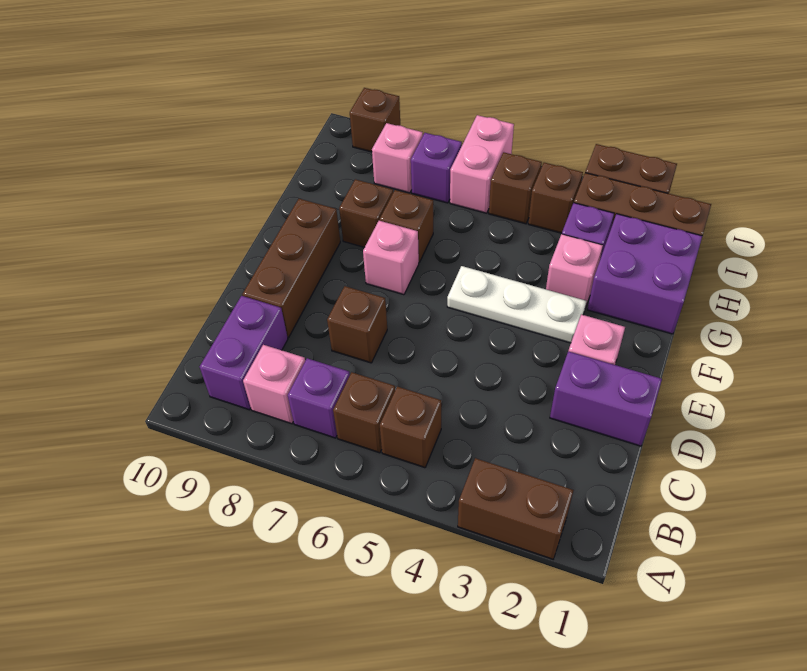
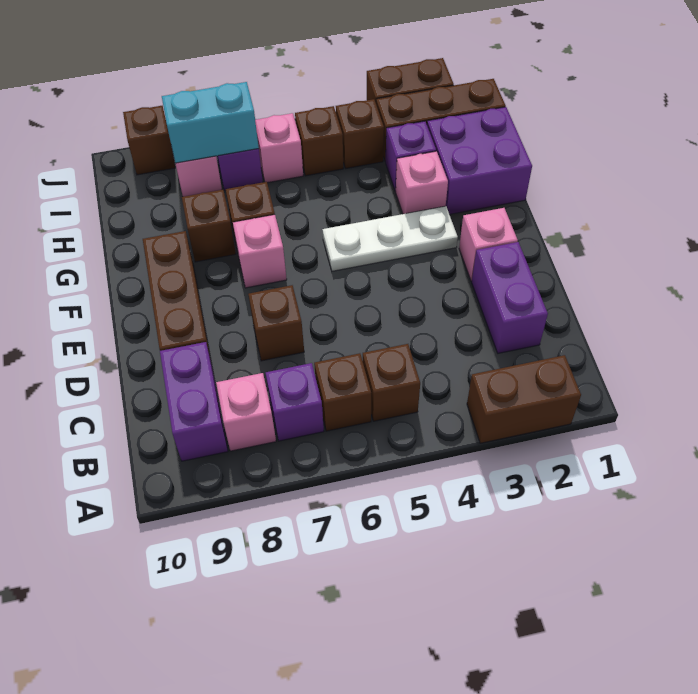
purple 1x2 brick [550,351,662,446] -> purple 1x2 brick turned to [472,242,548,353]
pink 1x2 brick [450,115,514,213] -> pink 1x1 brick [255,113,303,183]
none -> cyan 1x2 brick [162,82,259,163]

